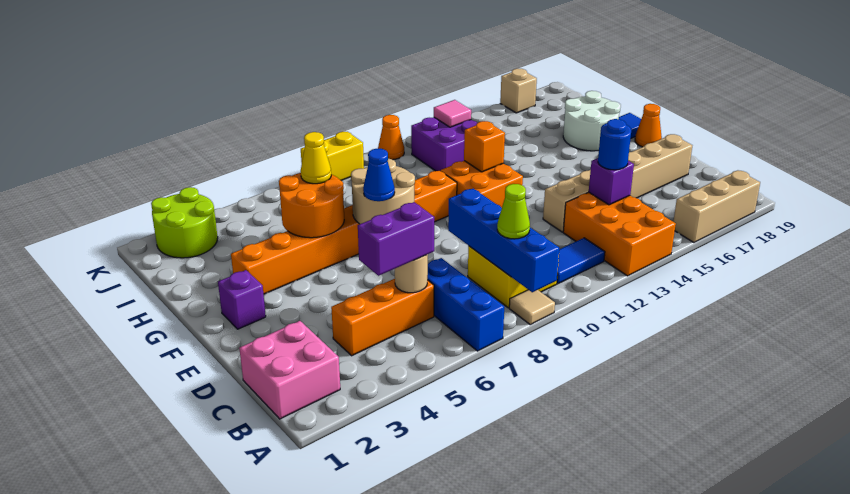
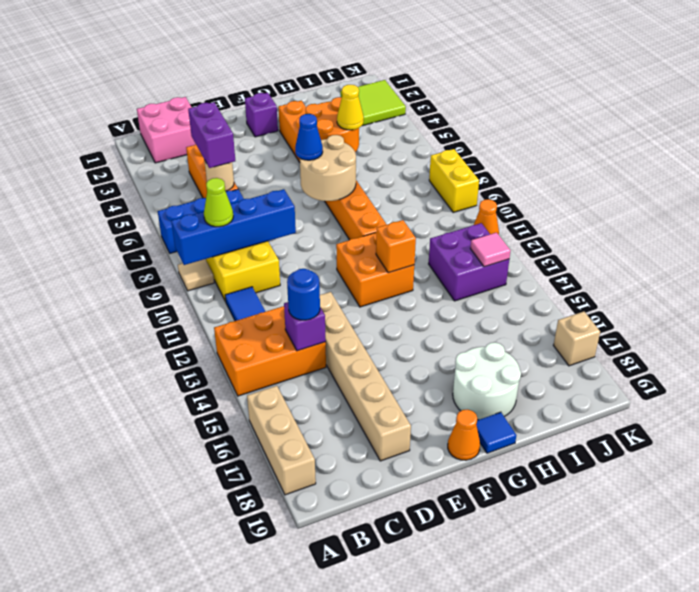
lime 2x2 round brick [151,187,218,258] -> lime 2x2 tile [340,80,406,126]

